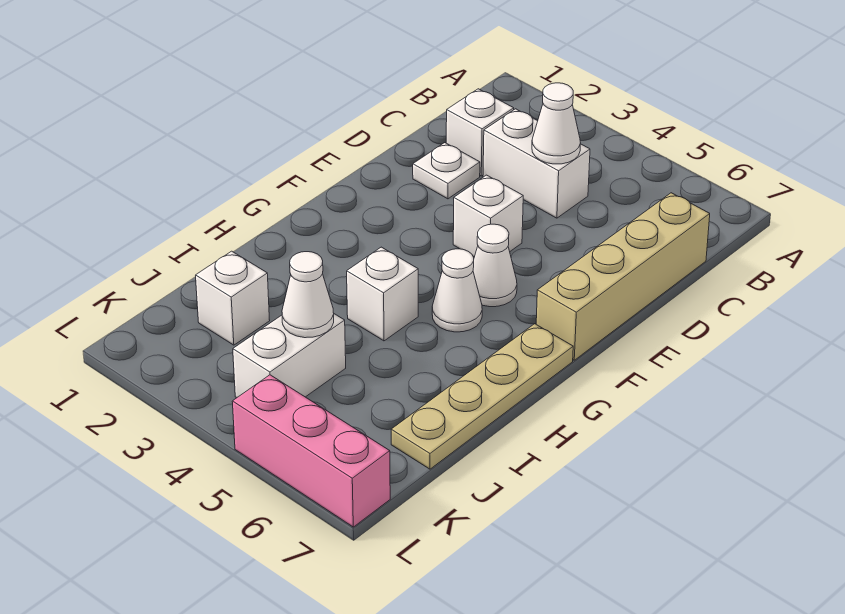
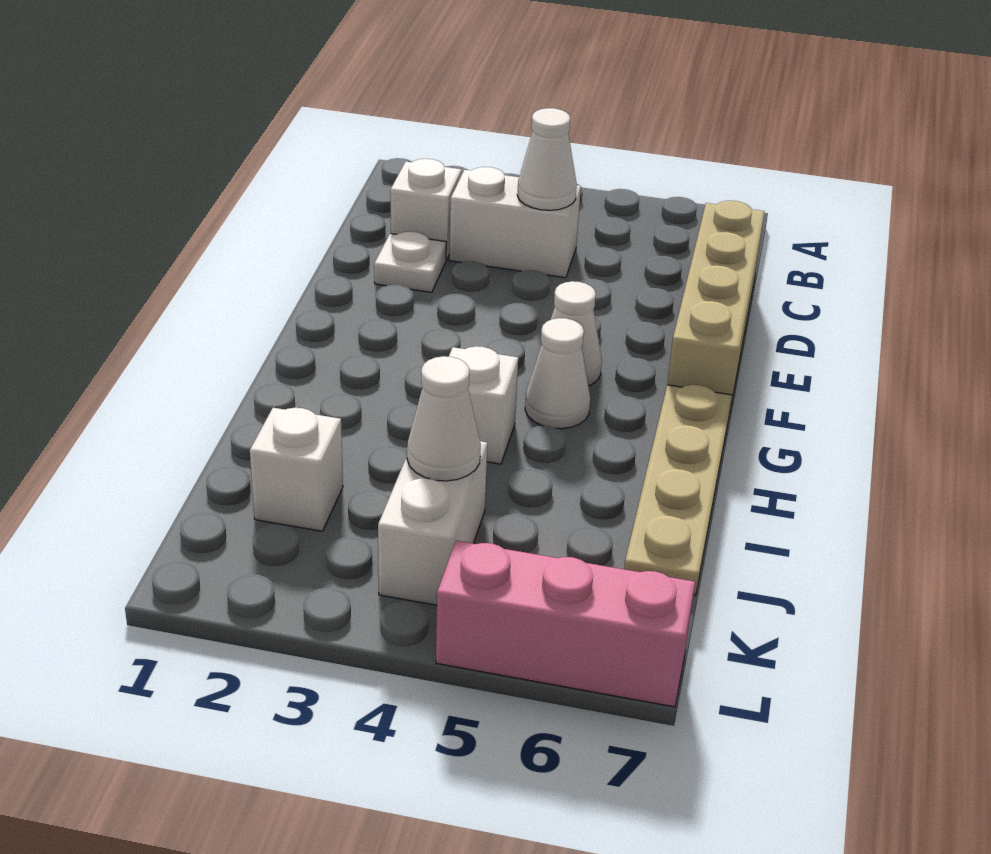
white 1x1 brick [453,175,523,257] -> none

